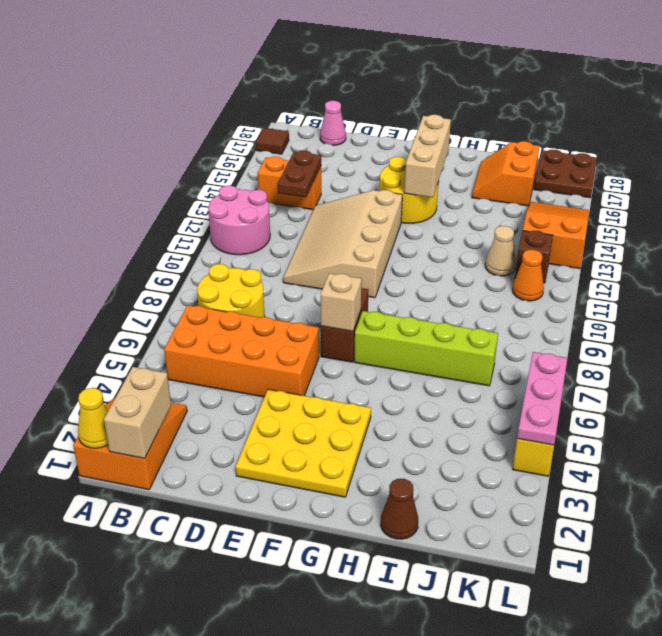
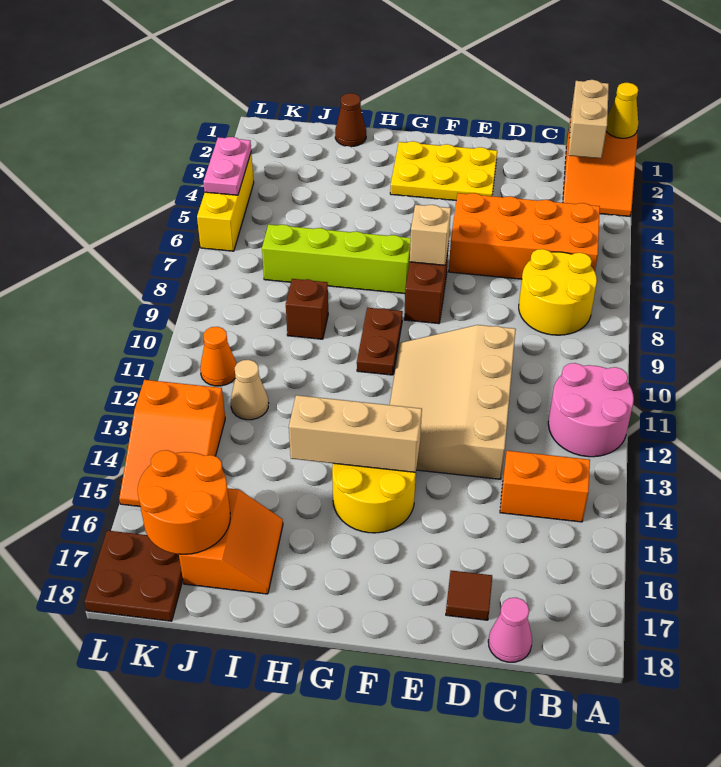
brown 1x1 tile [256,128,289,154] -> brown 1x1 tile moved to [446,571,492,620]
brown 1x2 plate [278,151,321,197] -> brown 1x2 plate moved to [357,308,403,375]
tan 3x4 slope [283,190,402,298] -> tan 3x4 slope turned to [390,325,516,479]
yellow 3x3 plate [236,389,371,497] -> yellow 2x3 plate [390,141,497,200]
tan 1x3 brick [404,115,451,198] -> tan 1x3 brick turned to [289,395,422,472]
none -> orange 2x2 round brick [138,450,230,554]
brown 1x1 brick [515,231,553,283] -> brown 1x1 brick moved to [286,279,328,339]
pink 1x3 plate [517,352,568,445] -> pink 1x2 plate [203,137,251,195]

